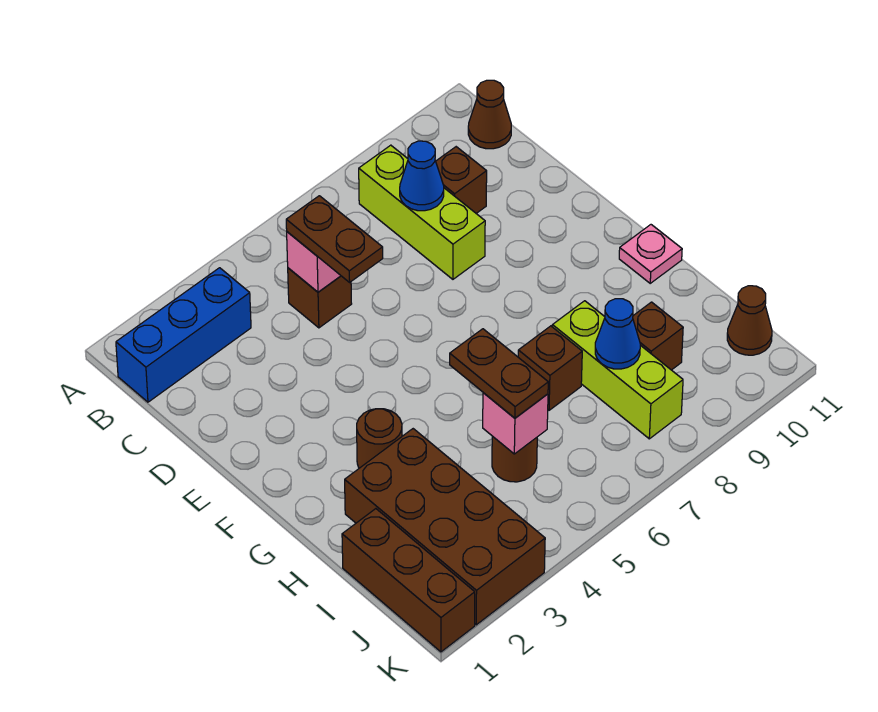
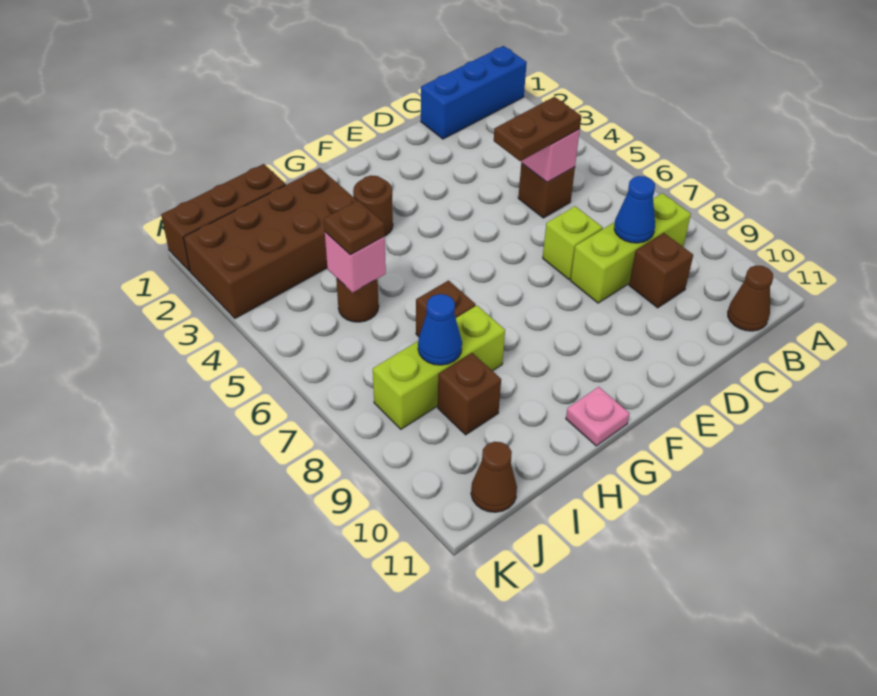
blue 1x3 brick [116,268,251,402] -> blue 1x3 brick turned to [421,46,527,139]
none -> lime 1x1 brick [543,206,603,280]
brown 1x2 plate [450,329,548,418] -> brown 1x1 plate [324,201,385,255]

